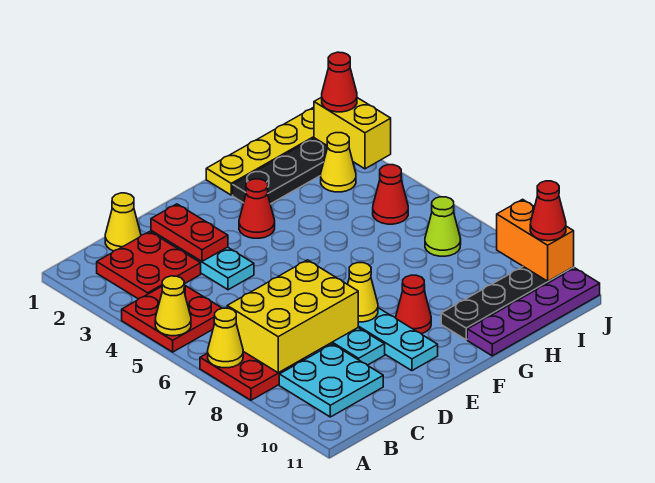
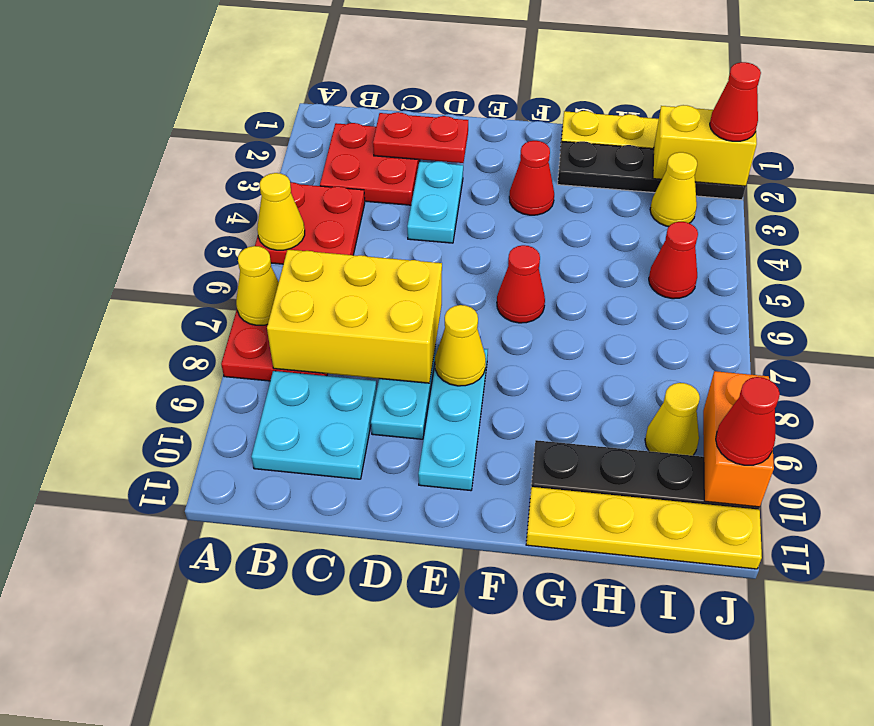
yellow 1x1 cone [105,193,141,251] -> yellow 1x1 cone moved to [645,383,700,456]
red 1x2 plate [151,204,228,261] -> red 1x2 plate turned to [373,112,468,163]
red 1x1 cone [396,275,431,334] -> red 1x1 cone moved to [497,245,545,323]
purple 1x4 plate [467,268,600,356] -> yellow 1x4 plate [526,487,762,569]
lime 1x1 cone [425,197,461,256] -> none
yellow 1x2 brick [314,97,391,169] -> yellow 1x2 brick turned to [653,105,757,187]

